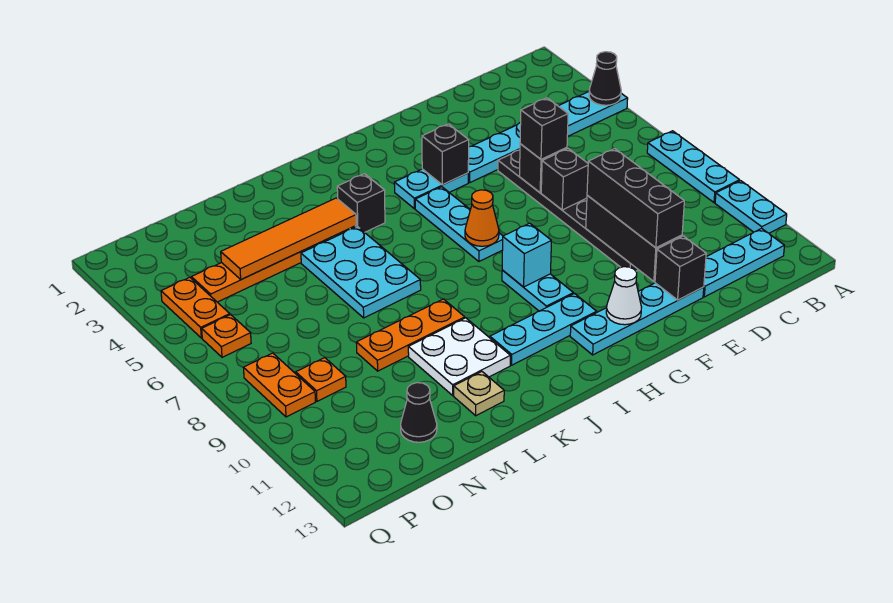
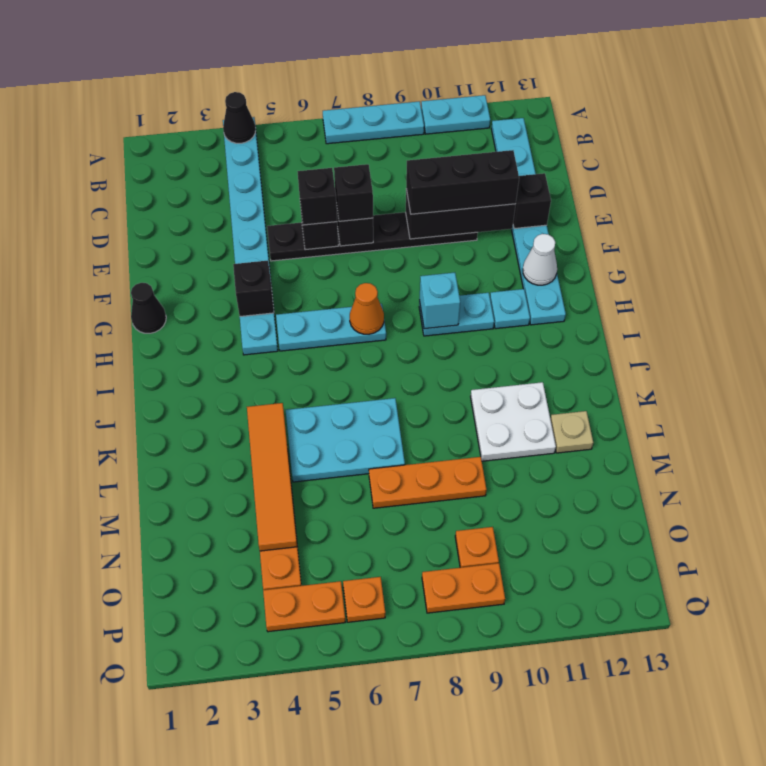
cyan 1x3 plate [490,294,597,365] -> cyan 1x1 plate [490,289,530,329]
black 1x1 brick [337,174,385,232] -> black 1x1 brick moved to [334,164,373,221]
orange 1x3 plate [356,299,465,371] -> orange 1x3 plate turned to [369,457,486,508]
black 1x1 cone [401,383,437,442] -> black 1x1 cone moved to [131,283,166,333]

